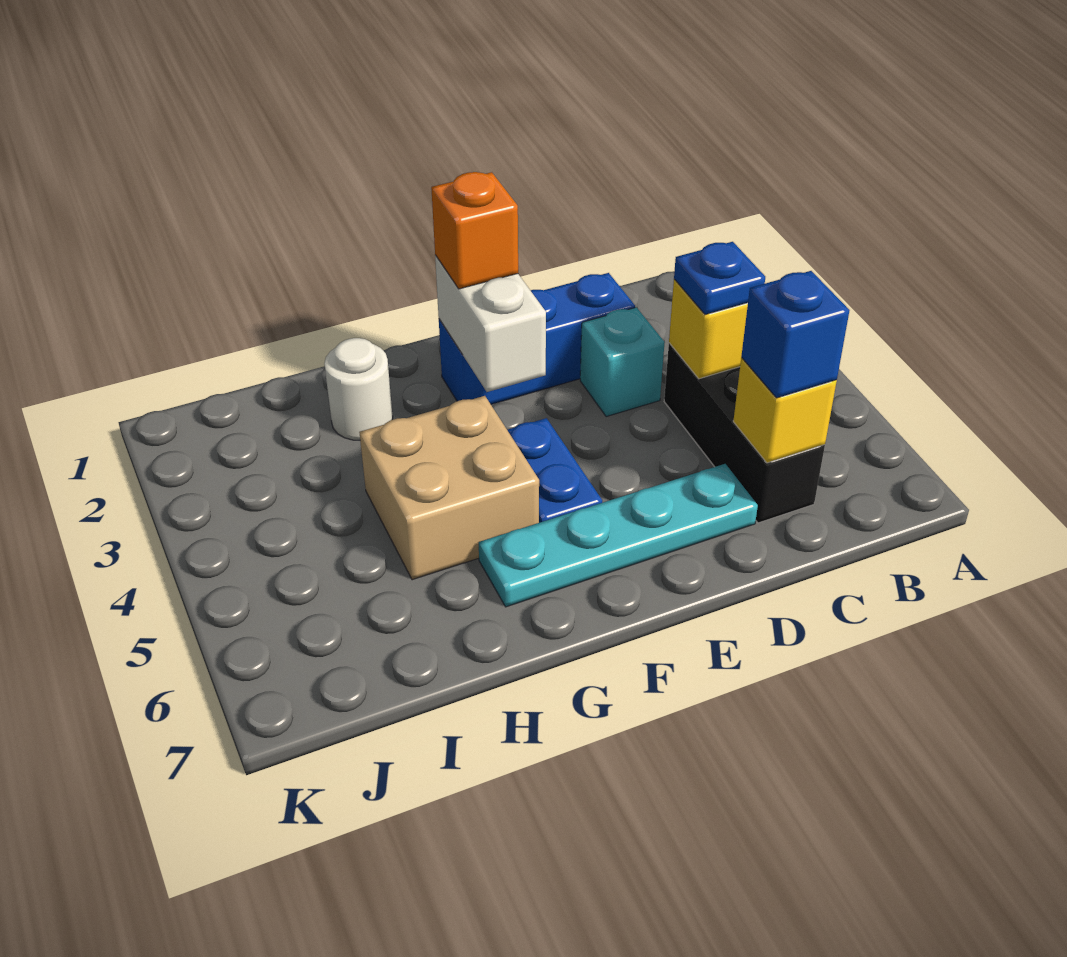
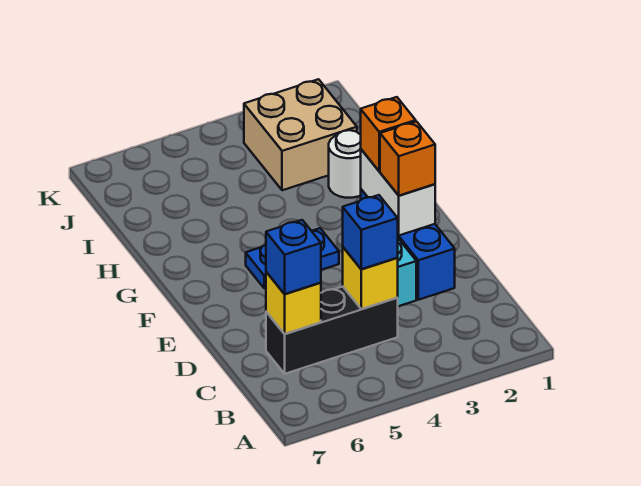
blue 1x1 plate [674,242,765,315] -> blue 1x1 brick [343,195,398,269]
cyan 1x4 plate [479,464,758,607] -> none
none -> orange 1x1 brick [380,121,435,196]
white 1x2 brick [435,255,546,392] -> white 1x2 brick turned to [361,149,435,235]
tan 2x2 brick [359,396,539,580] -> tan 2x2 brick moved to [244,79,357,190]

